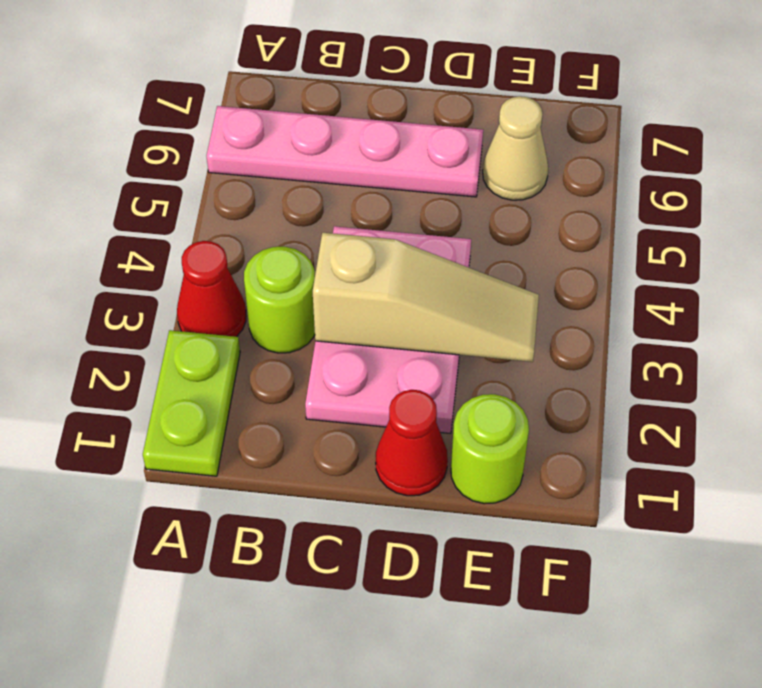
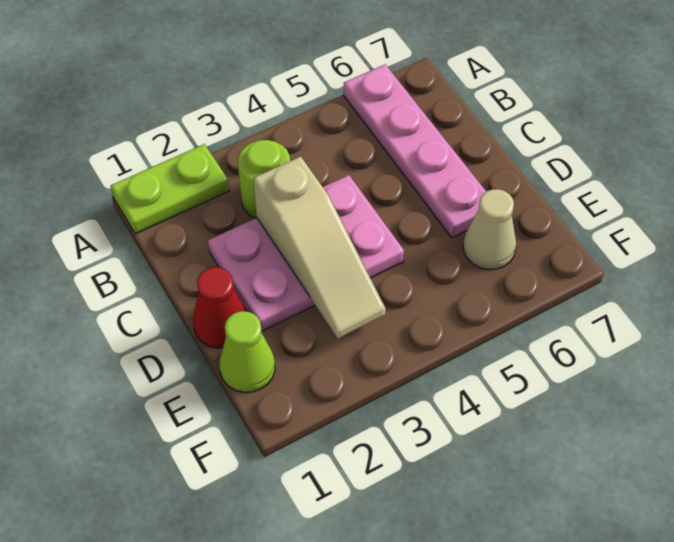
red 1x1 cone [177,241,246,337] -> none
lime 1x1 round brick [451,394,529,504] -> lime 1x1 cone [220,311,275,392]

